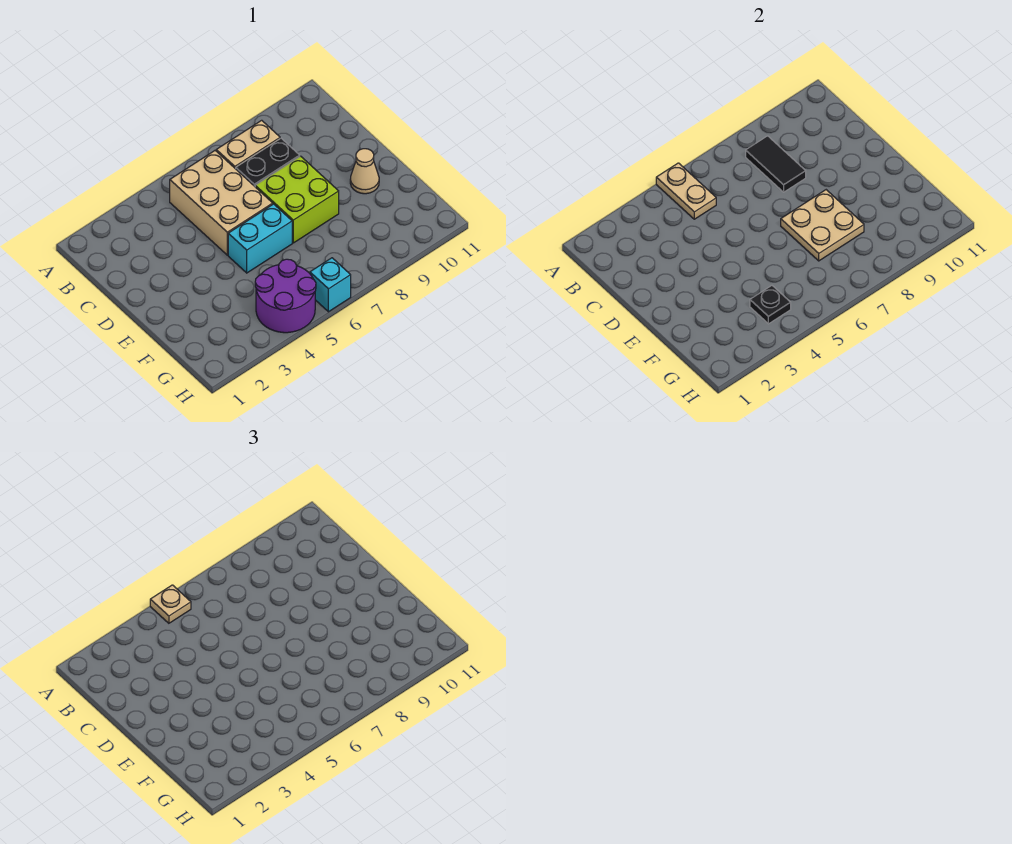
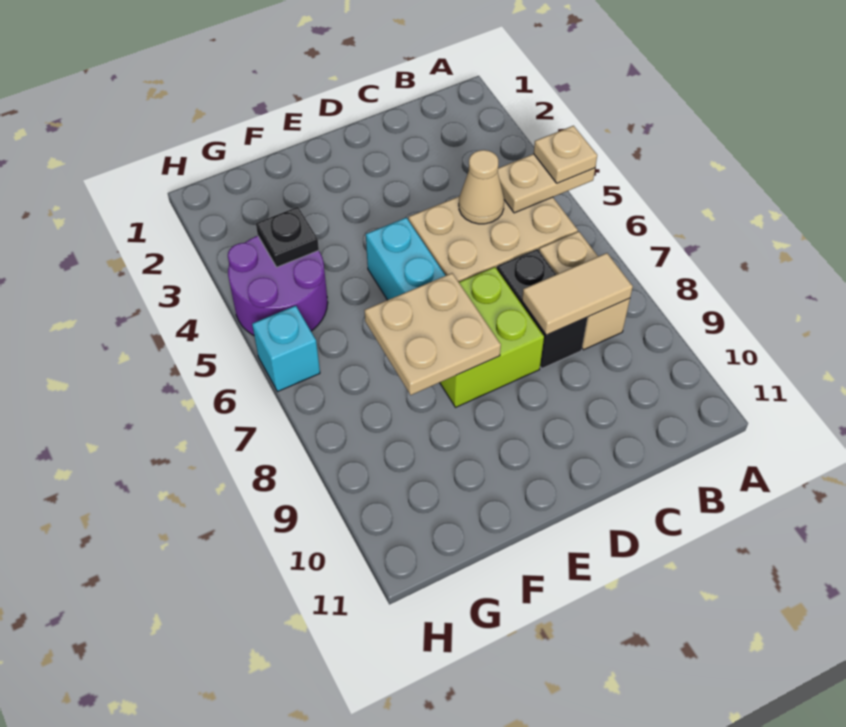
black 1x2 tile [746,136,806,192] -> tan 1x2 tile [522,253,633,335]
tan 1x1 cone [350,149,379,194] -> tan 1x1 cone moved to [459,150,504,224]

